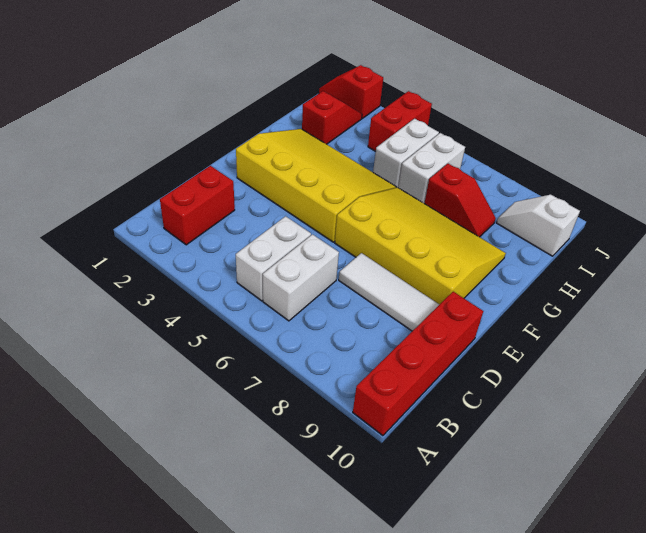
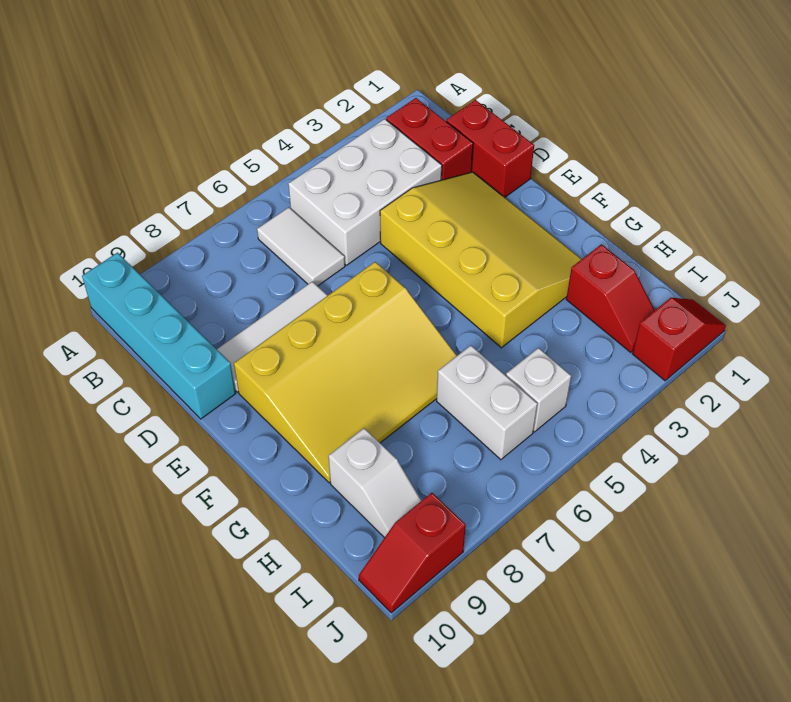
red 1x4 brick [353,292,483,436] -> cyan 1x4 brick [82,253,236,419]
white 1x2 brick [236,216,311,301] -> white 2x3 brick [288,119,442,265]
white 1x2 brick [263,234,339,321] -> white 1x2 tile [257,207,345,286]
yellow 3x4 slope [236,129,396,242] -> yellow 3x4 slope turned to [380,172,582,348]
white 1x2 brick [373,119,439,188] -> white 1x1 brick [506,348,571,432]
red 1x2 slope [424,164,496,237] -> red 1x2 slope moved to [359,493,466,613]
red 1x2 brick [368,91,432,151] -> red 1x2 brick moved to [446,100,534,197]
white 1x2 slope [497,195,580,256] -> white 1x2 slope turned to [328,428,421,538]

